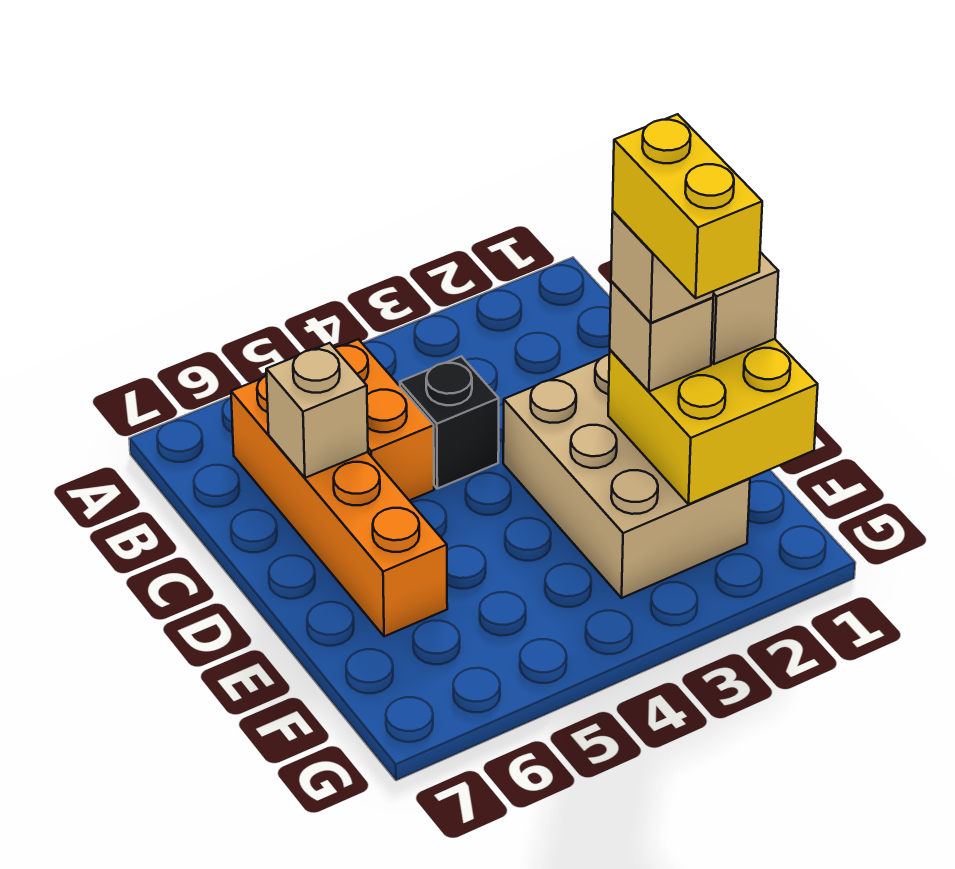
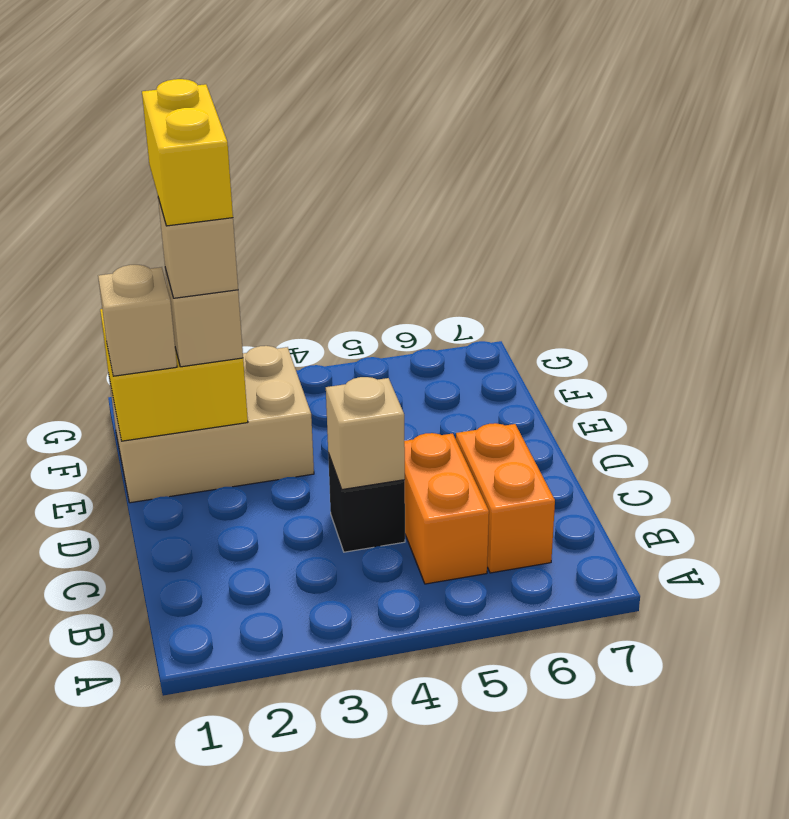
orange 1x4 brick [231,375,447,637] -> orange 1x2 brick [456,423,555,573]
tan 1x1 brick [266,343,368,478] -> tan 1x1 brick moved to [326,377,405,489]
tan 2x3 brick [503,355,750,598] -> tan 2x3 brick turned to [109,346,314,503]

